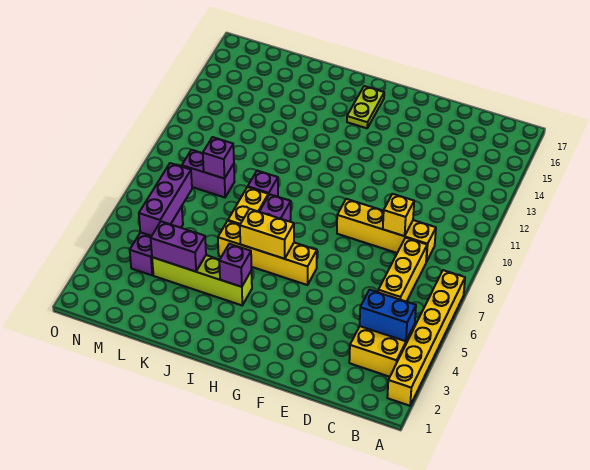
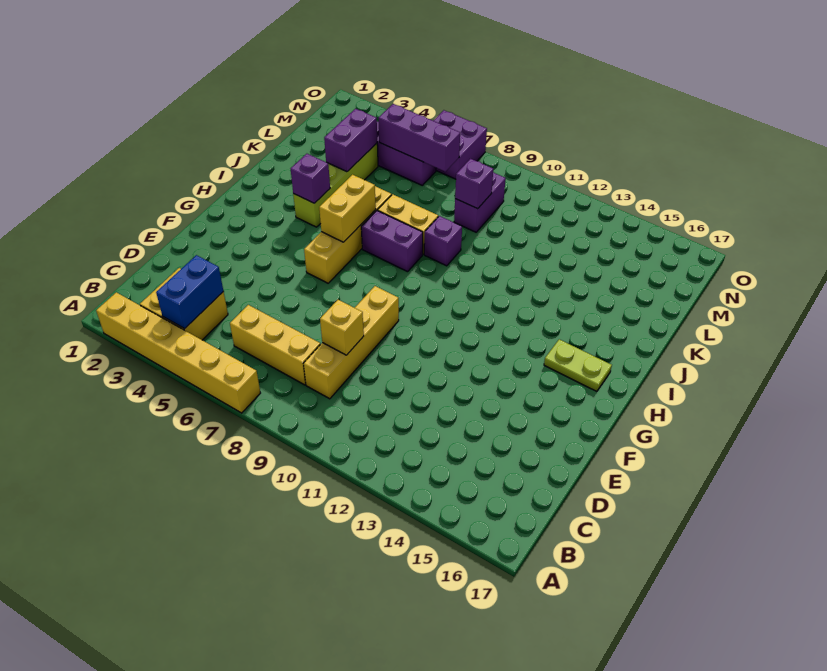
none -> purple 2x2 brick [433,110,487,179]

